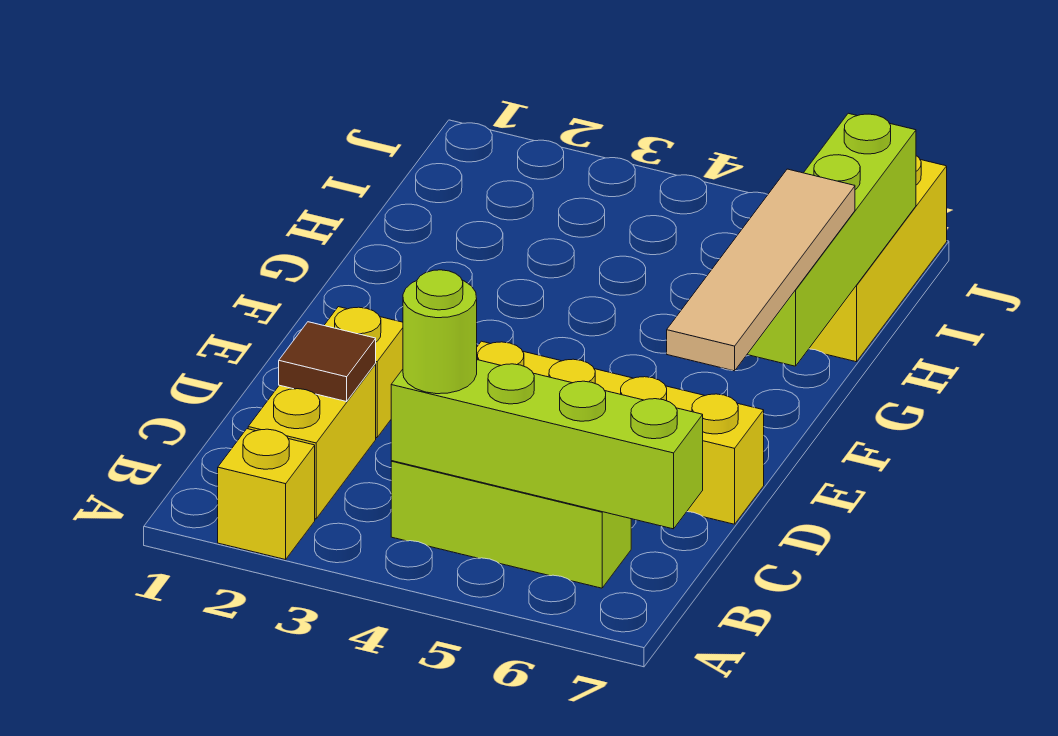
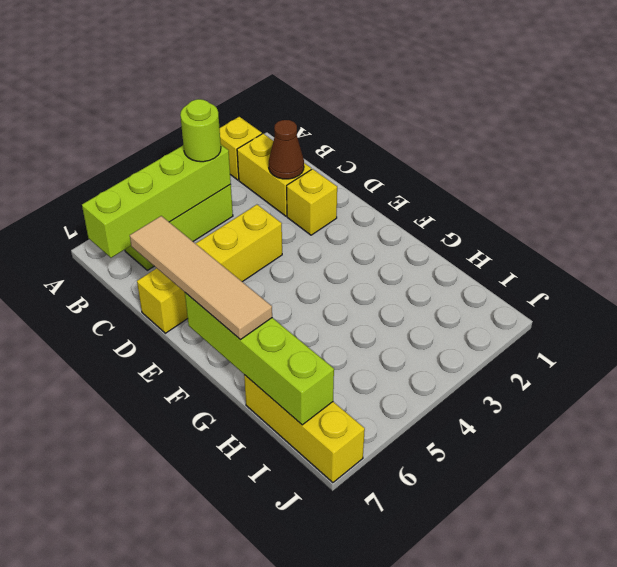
brown 1x1 tile [279,322,376,402] -> brown 1x1 cone [269,120,304,179]

